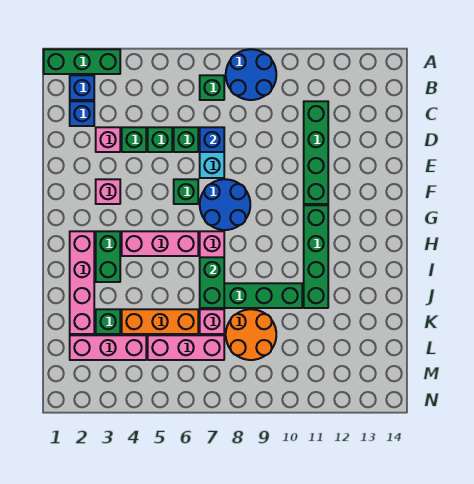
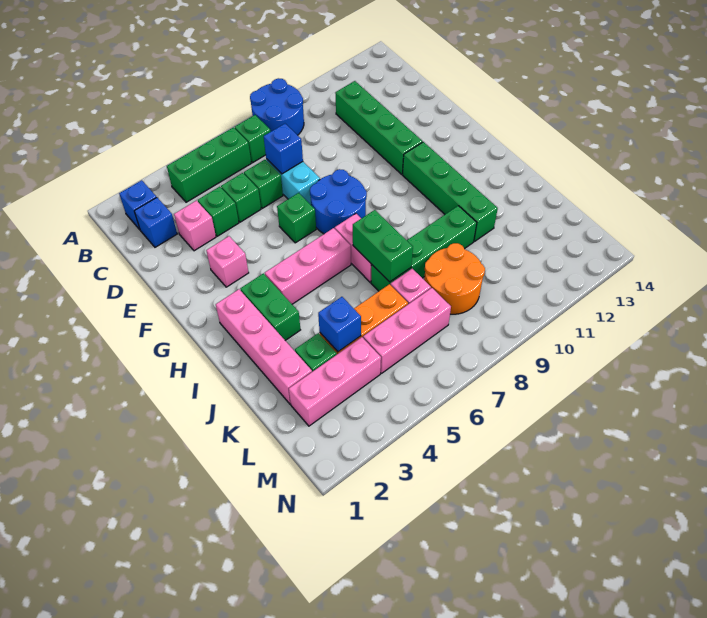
green 1x3 brick [44,49,120,74] -> green 1x3 brick moved to [167,127,251,202]
none -> blue 1x1 brick [318,297,361,352]

